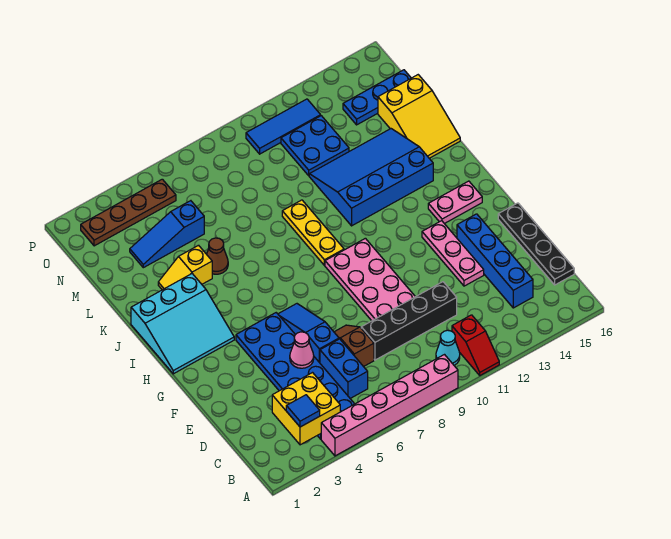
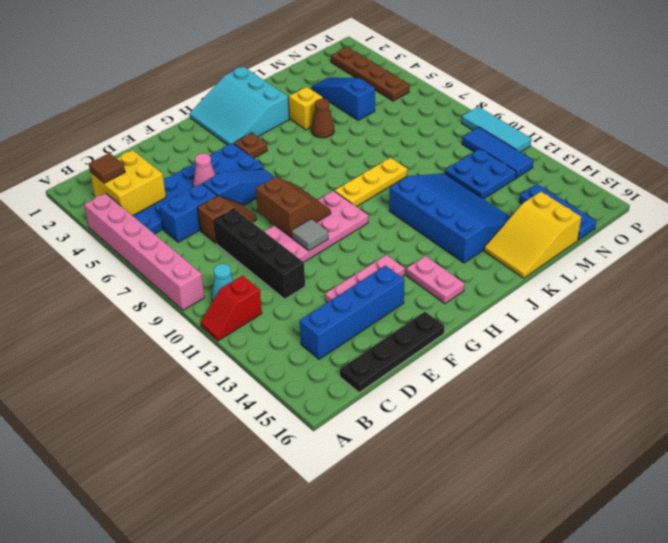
blue 1x1 tile [286,395,320,427] -> brown 1x1 tile [89,153,125,183]
none -> brown 2x2 slope [256,177,331,237]
none -> grey 1x1 tile [292,219,328,251]
none -> brown 1x1 plate [234,133,267,158]
none -> cyan 1x3 tile [462,107,531,152]

